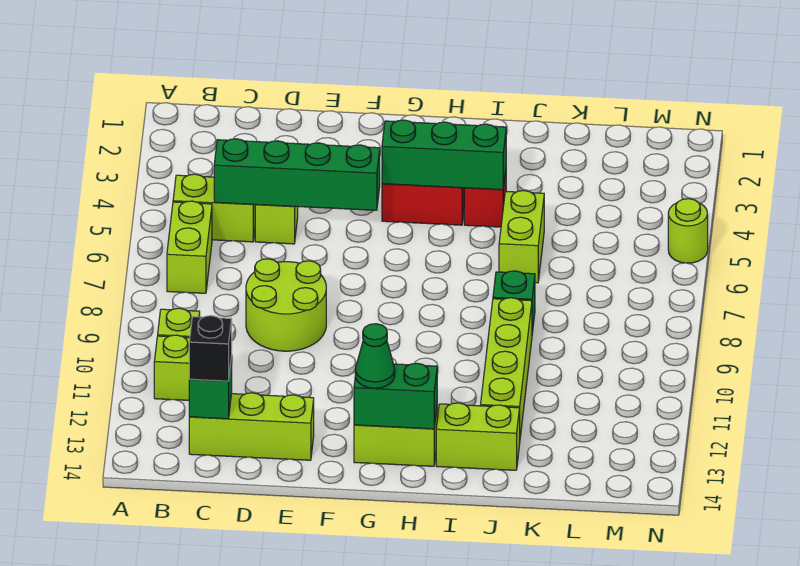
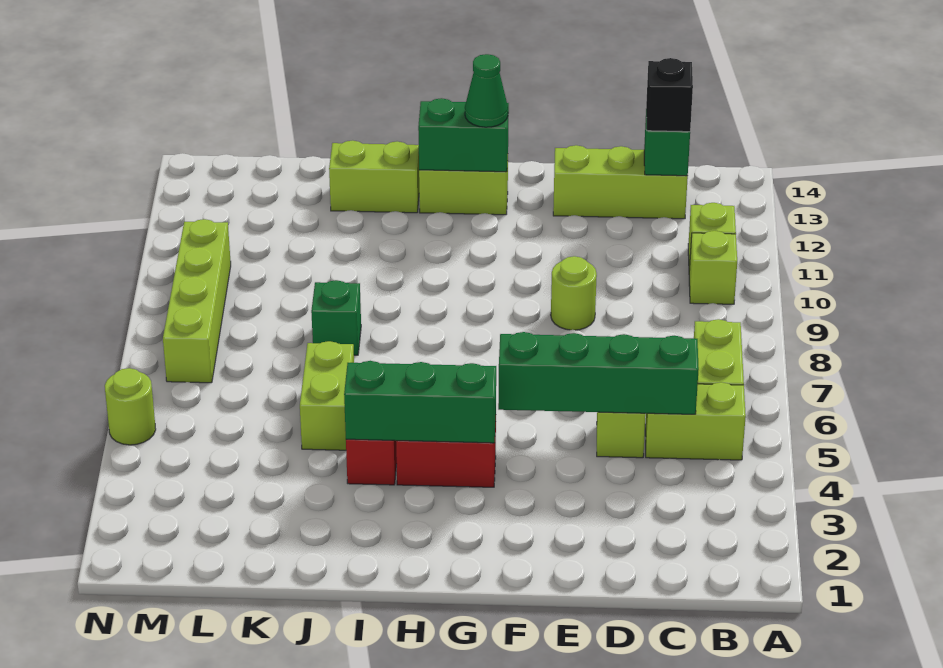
lime 2x2 round brick [246,259,326,351] -> lime 1x1 round brick [551,256,597,330]
lime 1x4 brick [481,298,532,437] -> lime 1x4 brick moved to [163,219,231,383]

